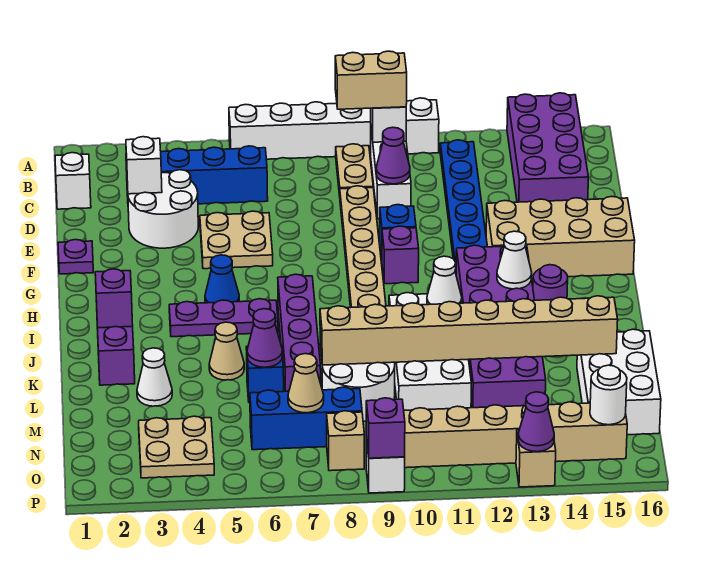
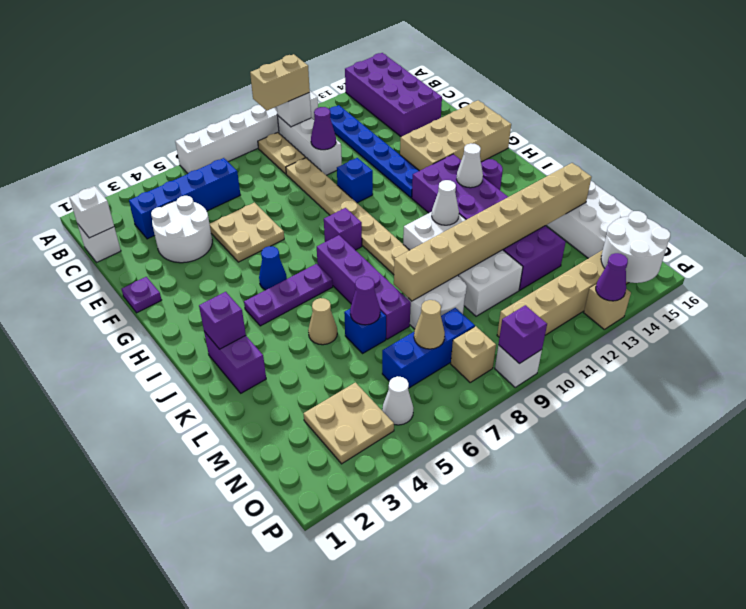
white 1x1 brick [126,137,162,194] -> white 1x1 brick moved to [69,186,114,238]
purple 1x1 brick [382,226,419,284] -> purple 1x1 brick moved to [324,208,362,250]
white 1x1 cone [137,348,172,406] -> white 1x1 cone moved to [382,376,413,425]
white 1x1 round brick [590,365,627,425] -> white 2x2 round brick [601,211,670,283]

